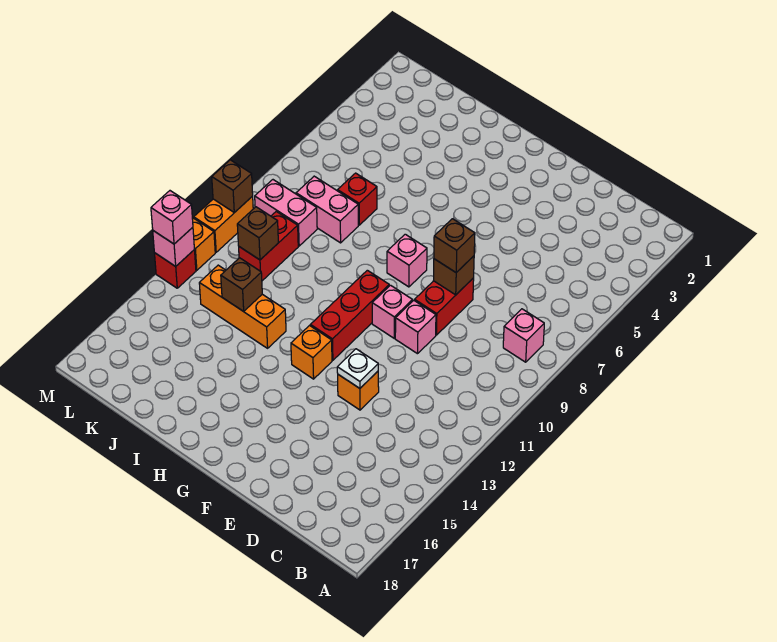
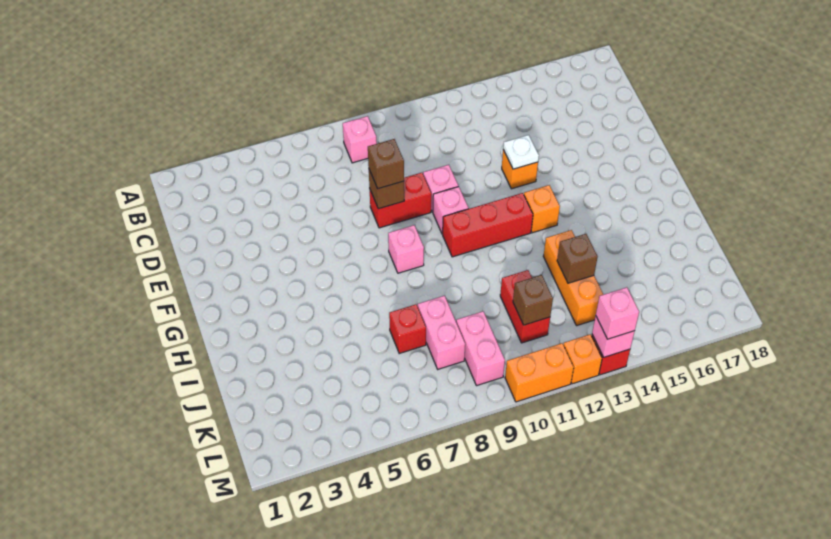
red 1x2 brick [239,212,298,281] -> red 1x2 brick turned to [500,270,550,343]
brown 1x1 brick [212,160,253,213] -> none

